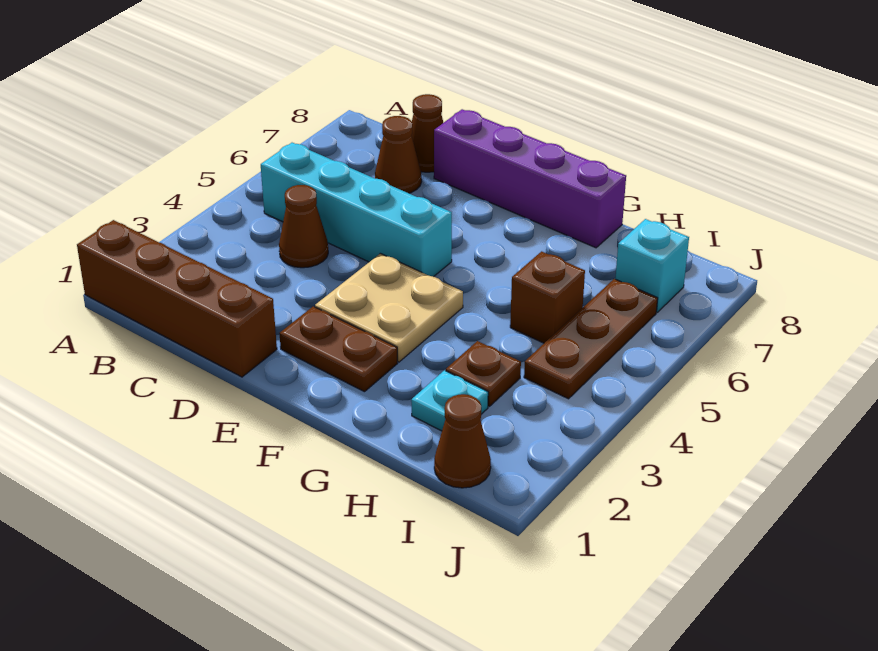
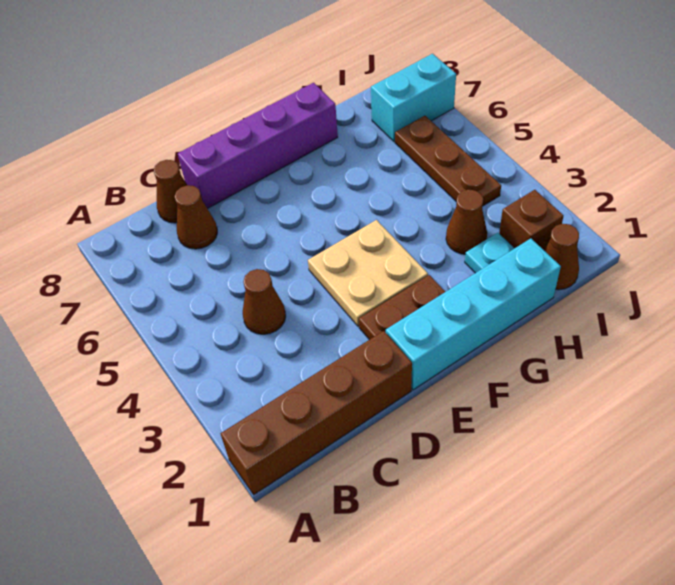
cyan 1x4 brick [261,143,452,277] -> cyan 1x4 brick moved to [386,239,561,390]
brown 1x1 plate [446,341,521,406] -> brown 1x1 cone [446,190,487,254]
brown 1x1 brick [510,251,585,343] -> brown 1x1 brick moved to [499,190,563,250]
cyan 1x1 brick [615,219,689,312] -> cyan 1x2 brick [371,54,456,142]

